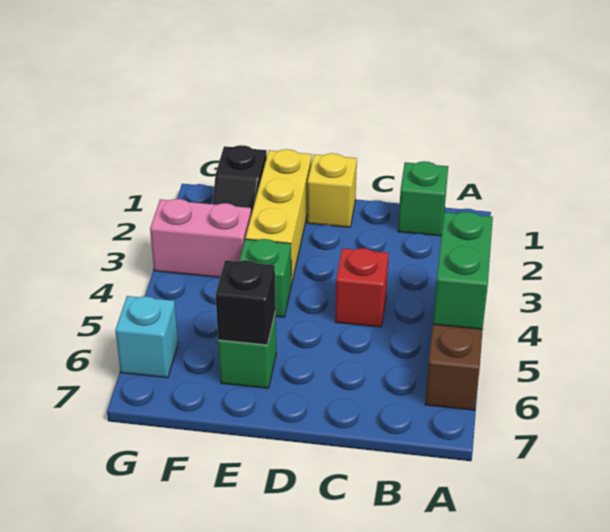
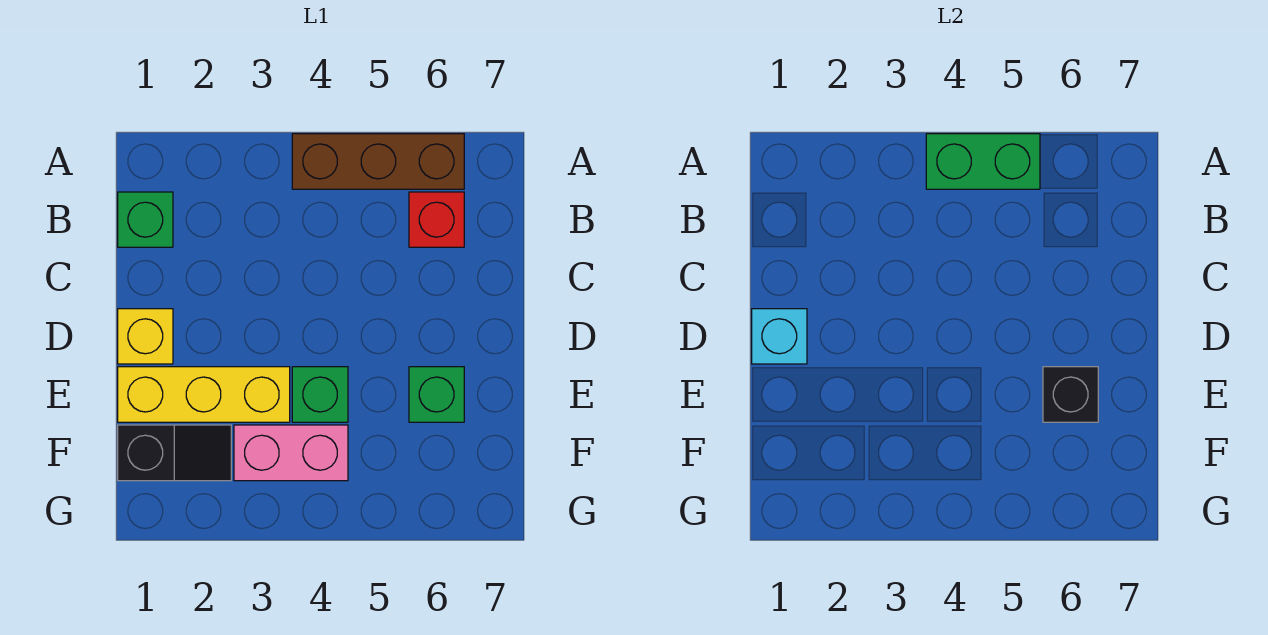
red 1x1 brick [335,248,389,327] -> red 1x1 brick moved to [409,192,464,247]
pink 1x2 brick [150,199,251,277] -> pink 1x2 brick turned to [234,425,348,481]
cyan 1x1 brick [115,296,178,378] -> cyan 1x1 brick moved to [752,309,807,364]

